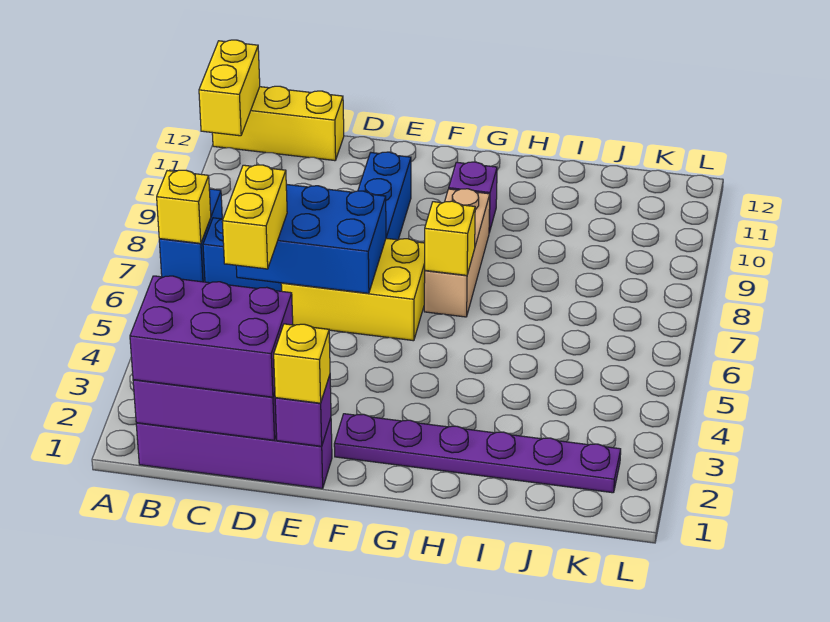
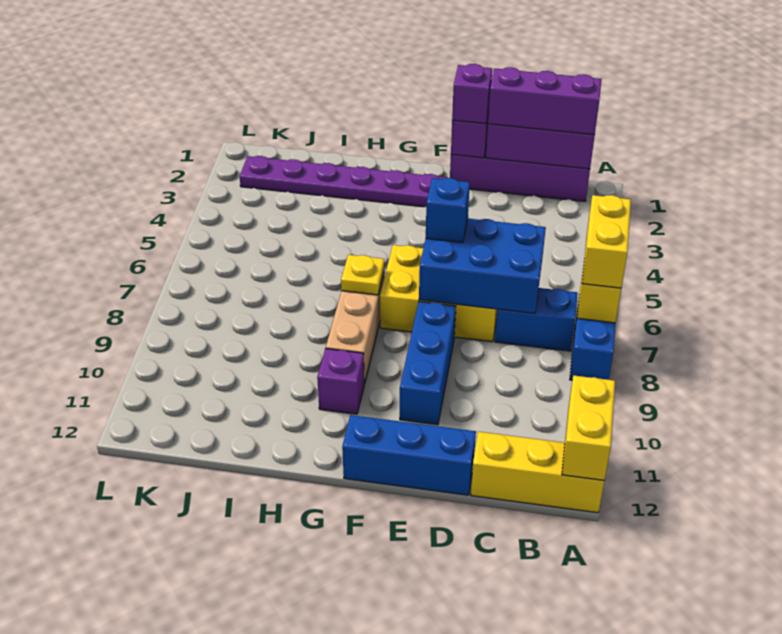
purple 2x3 brick [130,276,293,397] -> purple 1x3 brick [488,67,601,135]
yellow 1x2 brick [222,165,287,269] -> yellow 1x2 brick moved to [582,195,631,288]
none -> blue 1x3 brick [342,415,476,495]
yellow 1x1 brick [274,324,330,403] -> purple 1x1 brick [452,64,492,124]
none -> blue 1x1 brick [426,178,470,243]
yellow 1x1 brick [425,201,475,275] -> yellow 1x1 plate [341,255,384,295]

